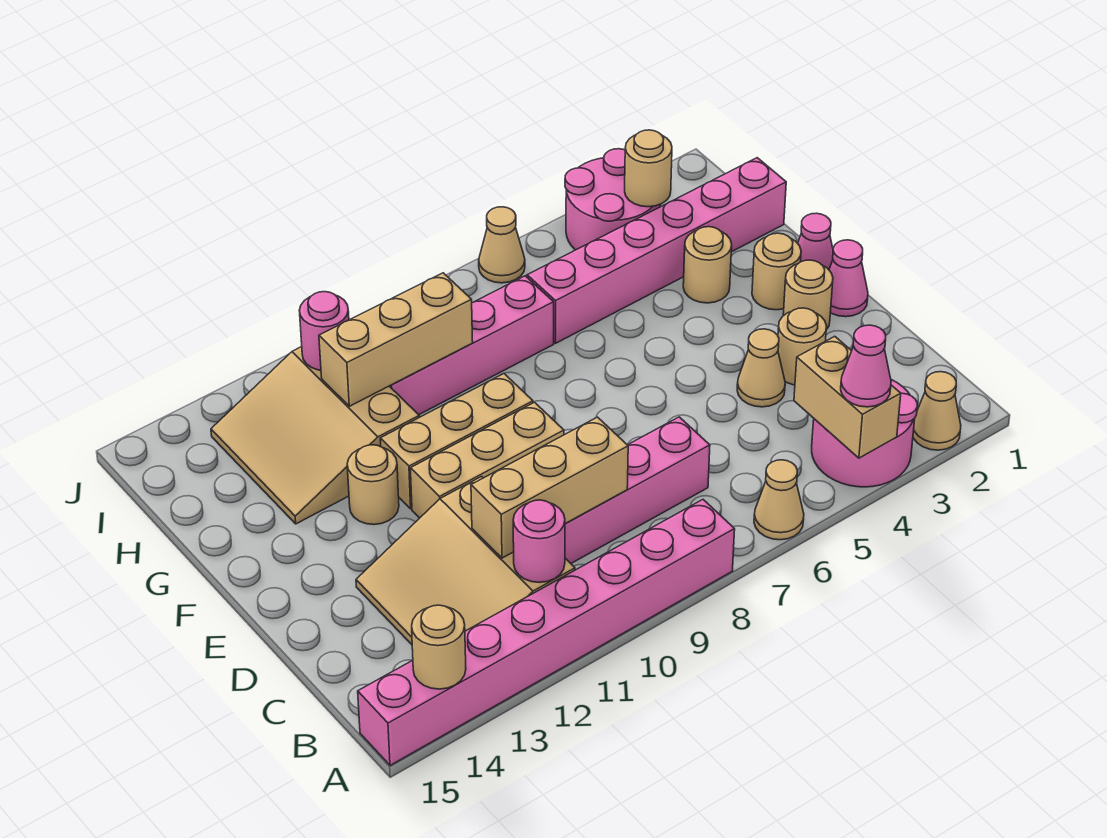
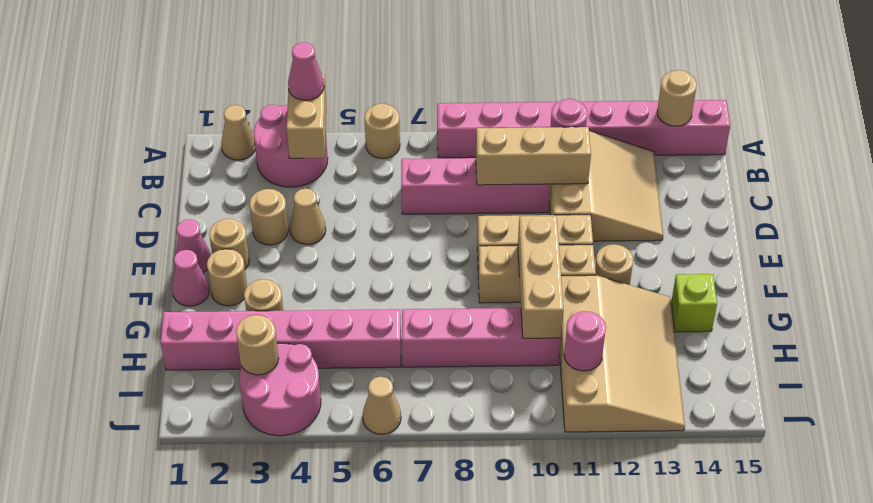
tan 1x1 cone [754,460,804,540] -> tan 1x1 round brick [365,103,400,158]
tan 3x3 slope [211,347,419,524] -> tan 3x4 slope [560,275,685,432]
none -> lime 1x1 brick [671,274,717,332]
tan 1x3 brick [319,273,473,406] -> tan 1x3 brick turned to [518,216,563,338]

